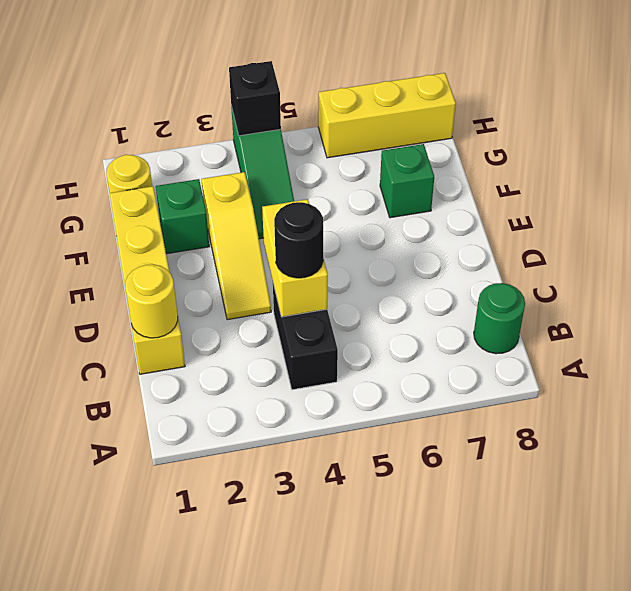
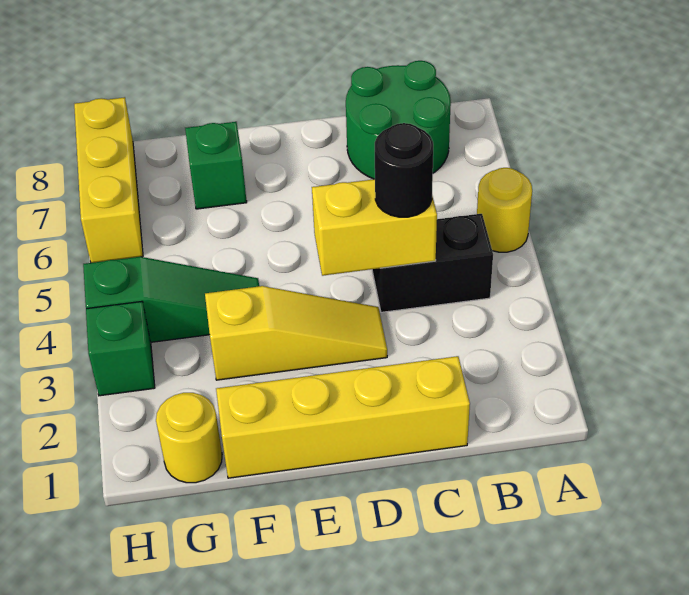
green 1x1 round brick [474,283,525,354] -> green 2x2 round brick [346,61,451,179]
yellow 1x1 round brick [125,265,178,338] -> yellow 1x1 round brick moved to [477,168,532,252]
green 1x1 brick [156,179,209,254] -> green 1x1 brick moved to [86,302,155,396]
black 1x1 brick [229,61,281,136] -> none

